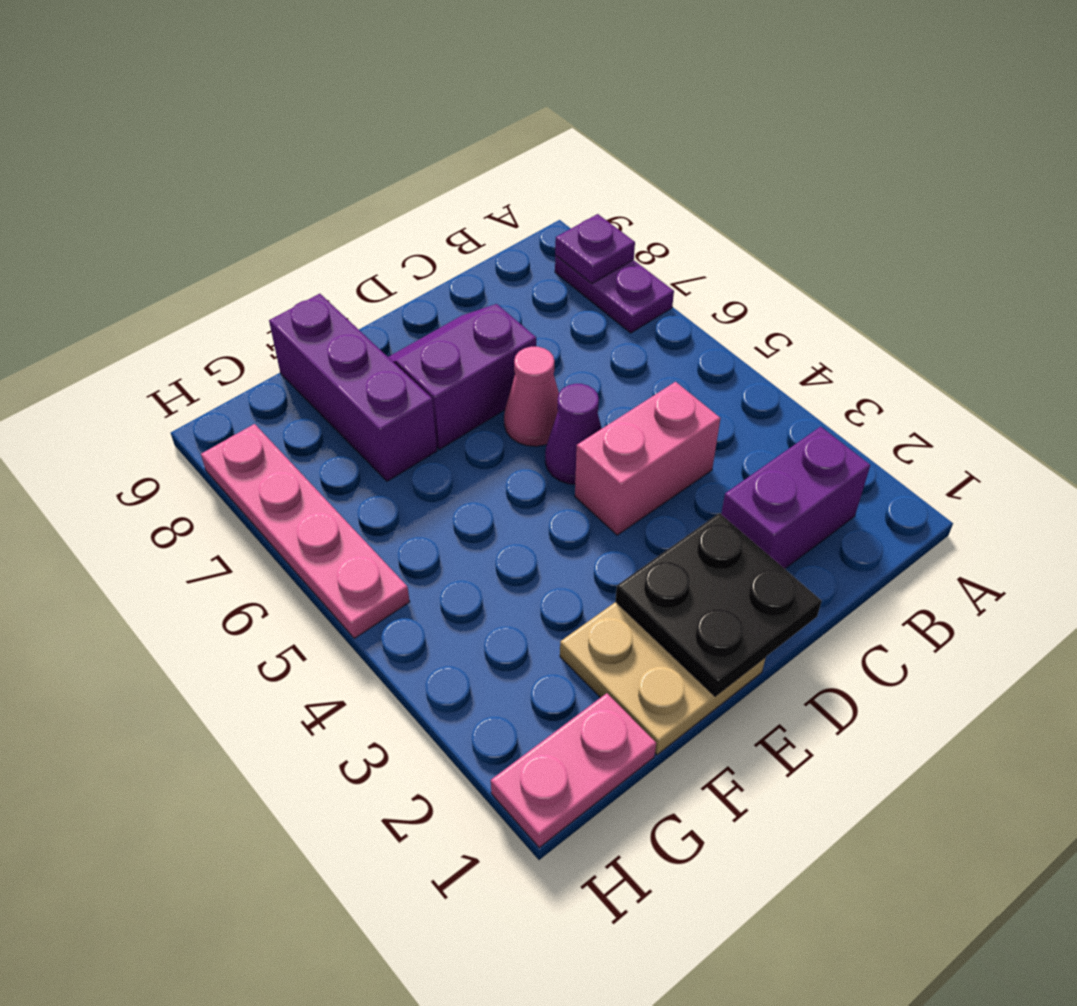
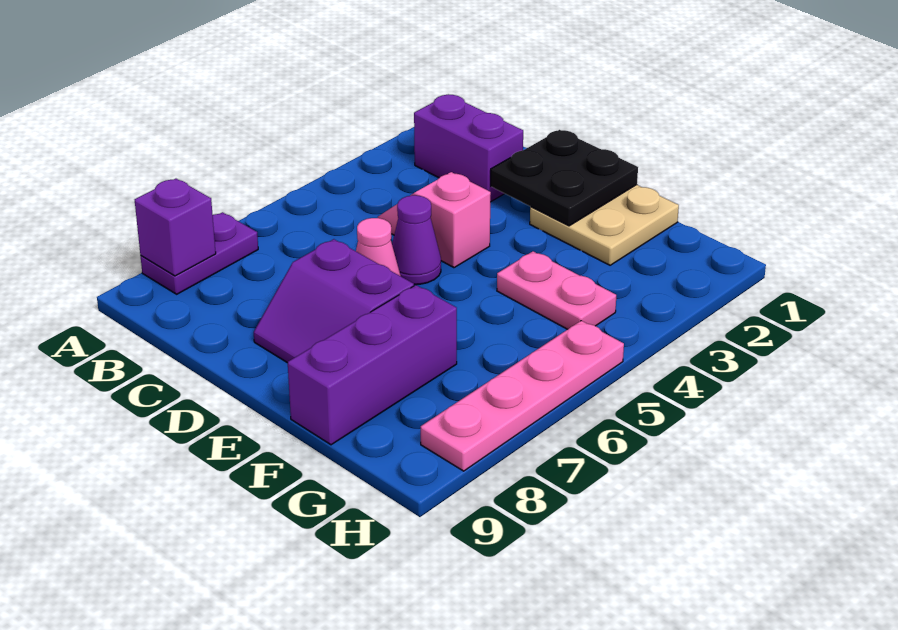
purple 1x1 plate [555,214,635,284] -> purple 1x1 brick [135,179,216,276]
pink 1x2 brick [575,382,720,535] -> pink 1x2 slope [378,172,491,268]
pink 1x2 plate [491,693,656,848] -> pink 1x2 plate moved to [497,251,616,329]

